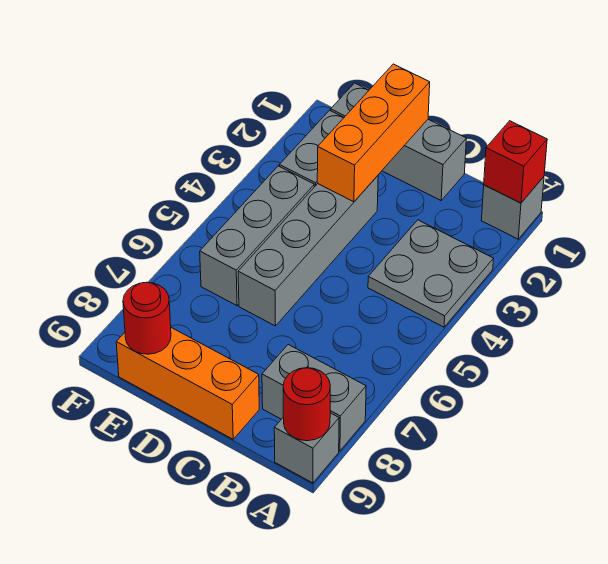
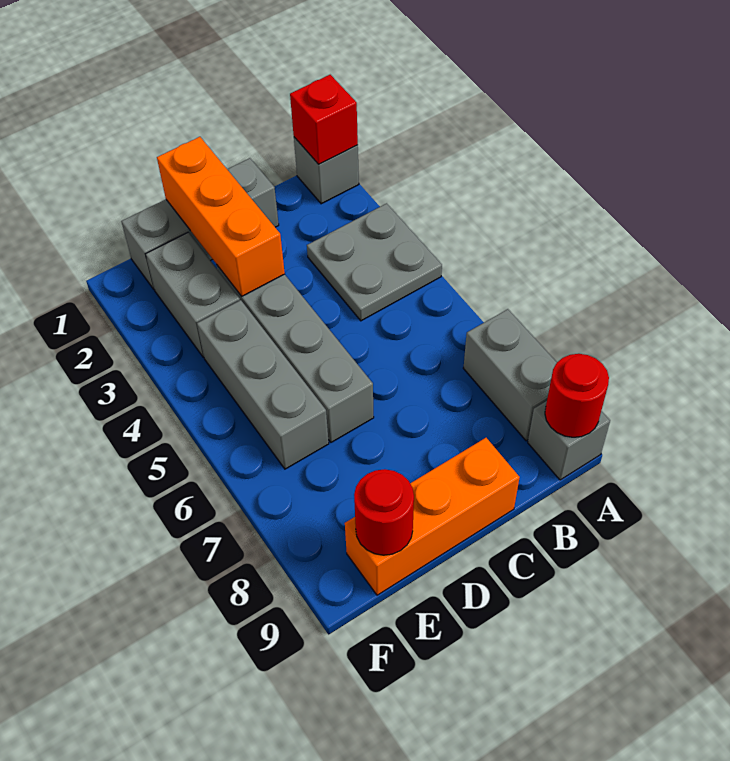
grey 1x2 brick [262,345,366,451] -> grey 1x2 brick turned to [463,309,557,441]

